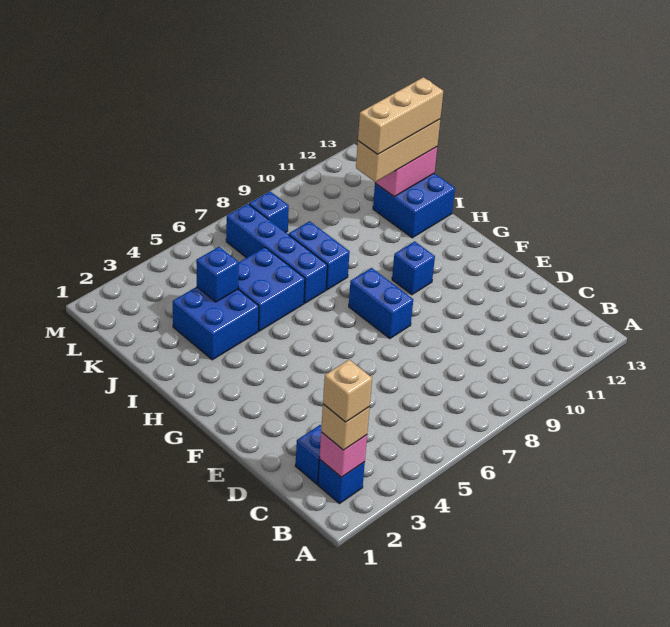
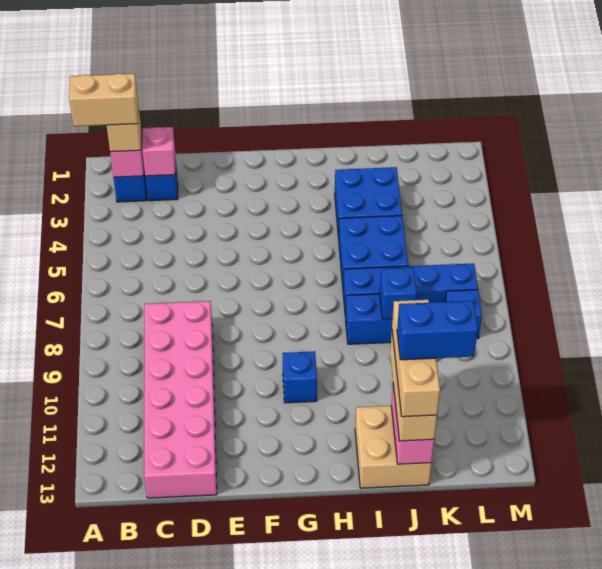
tan 1x1 brick [323,360,372,422] -> tan 1x2 brick [69,73,138,126]
none -> pink 1x1 brick [142,127,175,176]
none -> pink 2x6 brick [144,301,217,498]
blue 1x2 brick [349,268,413,339] -> blue 1x2 brick moved to [397,301,478,360]
blue 2x2 brick [373,173,455,238] -> tan 2x2 brick [355,406,432,488]
blue 1x1 brick [196,247,239,302] -> blue 1x1 brick moved to [380,268,417,319]

